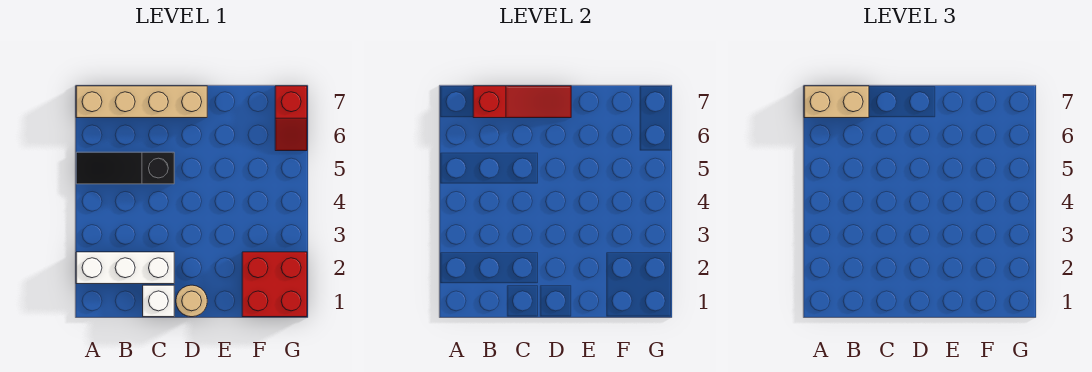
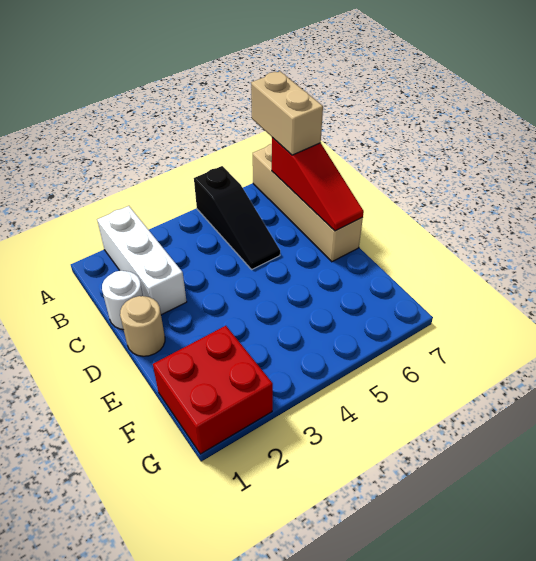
black 1x3 slope [76,152,174,184] -> black 1x3 slope turned to [194,166,280,269]
white 1x1 brick [143,285,174,317] -> white 1x1 round brick [102,271,143,329]
red 1x2 slope [275,86,307,151] -> none

